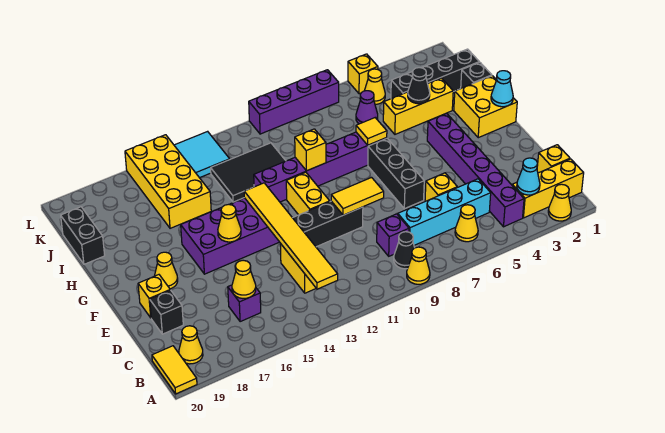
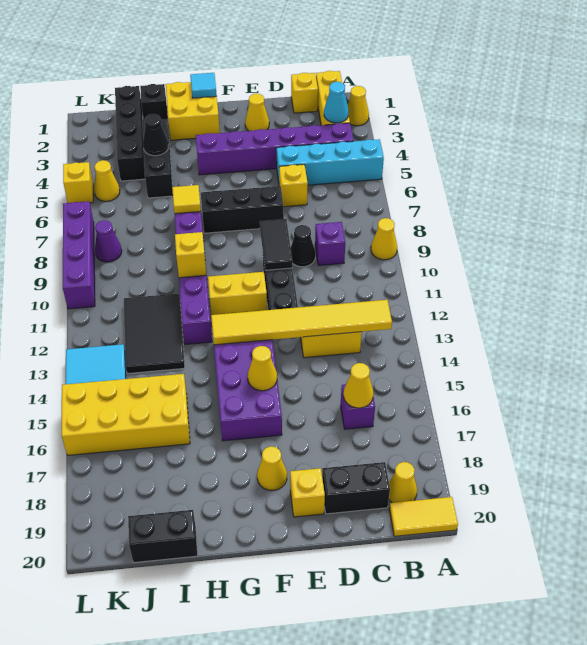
yellow 1x1 cone [455,205,478,242] -> yellow 1x1 cone moved to [245,94,269,131]
black 1x1 cone [394,232,415,269] -> black 1x1 cone moved to [291,225,315,267]
cyan 1x4 brick [398,179,491,245] -> cyan 1x4 brick turned to [277,139,384,185]
black 1x1 brick [150,290,183,334] -> black 1x2 brick [322,462,390,514]
yellow 1x2 tile [331,178,384,215] -> black 1x2 tile [260,219,292,270]
cyan 1x1 cone [491,71,513,107] -> cyan 1x1 tile [190,73,217,98]
yellow 1x3 brick [383,78,453,134] -> black 1x3 brick [142,119,173,198]
purple 1x1 cone [356,91,378,124] -> purple 1x1 cone moved to [95,220,122,262]

